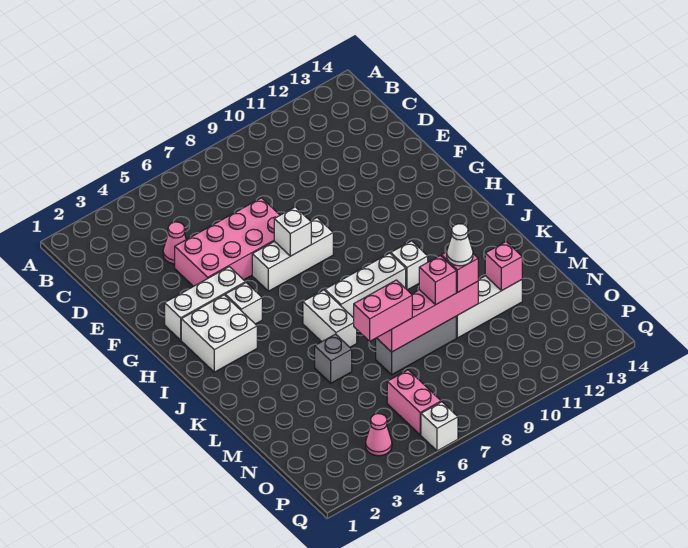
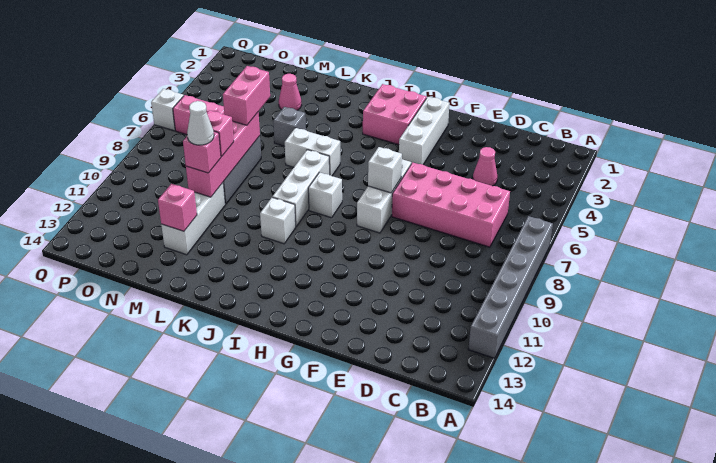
none -> grey 1x6 brick [468,216,553,358]
pink 2x4 brick [175,198,280,287] -> pink 2x4 brick turned to [392,163,510,247]
white 2x2 brick [181,295,257,372] -> pink 2x2 brick [363,84,426,145]
white 1x1 brick [225,283,262,324] -> white 1x1 brick moved to [308,172,342,218]
pink 1x1 cone [366,414,392,456] -> pink 1x1 cone moved to [279,74,301,110]

